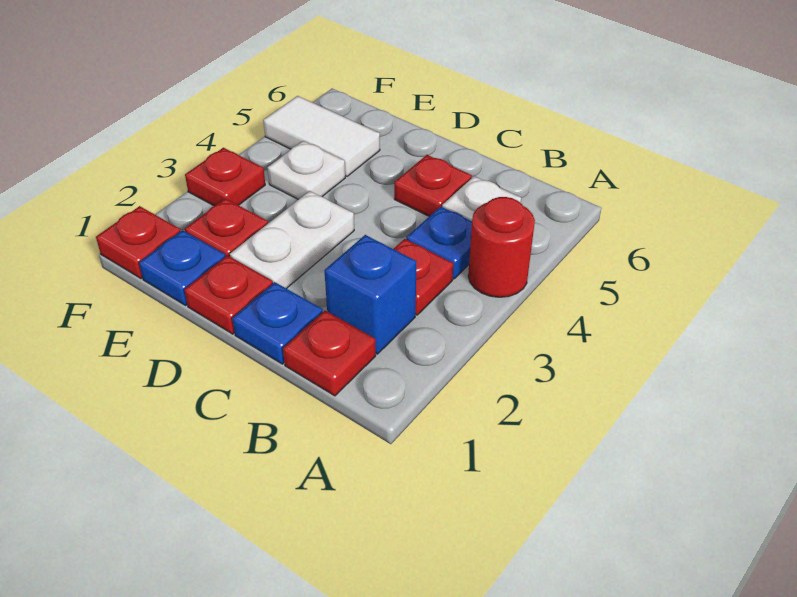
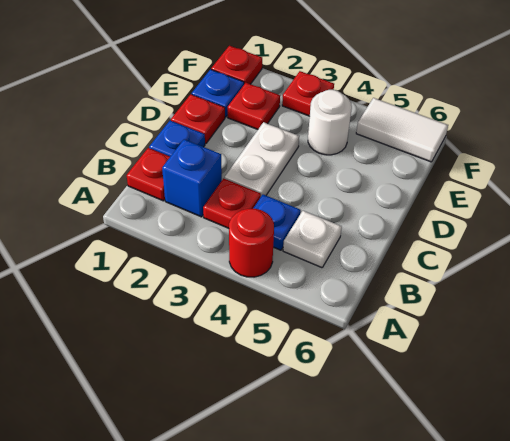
red 1x1 plate [394,155,472,216] -> none
white 1x2 plate [230,191,354,289] -> white 1x2 plate turned to [225,122,299,196]
white 1x1 plate [267,141,345,200] -> white 1x1 round brick [308,90,352,155]
white 1x2 tile [263,96,380,176] -> white 1x2 tile turned to [356,98,448,162]

